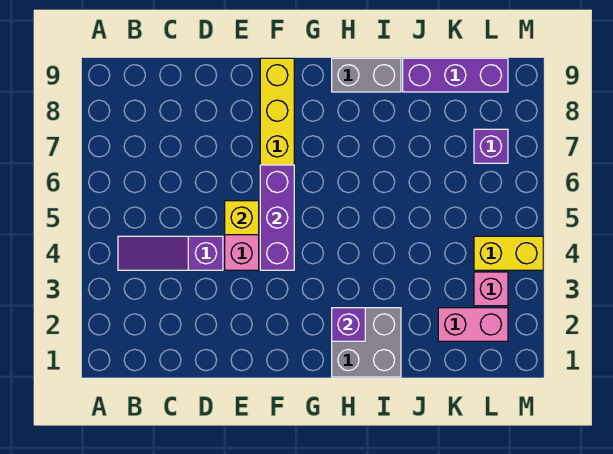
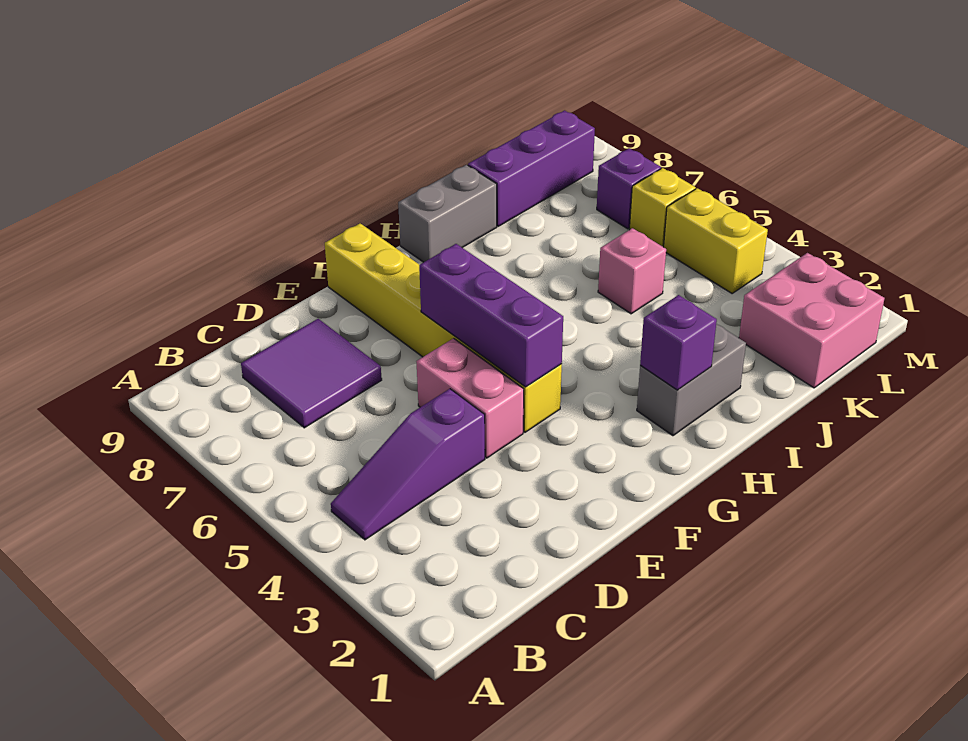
none -> purple 2x2 tile [241,319,382,428]
yellow 1x1 brick [225,201,259,235] -> yellow 1x1 brick moved to [629,168,696,247]
grey 2x2 brick [332,308,401,377] -> grey 1x2 brick [637,324,746,436]
pink 1x2 brick [438,308,508,341] -> pink 2x2 brick [739,253,885,388]
pink 1x1 brick [474,272,508,306] -> pink 1x1 brick moved to [598,228,666,314]
yellow 1x2 brick [474,236,543,270] -> yellow 1x2 brick turned to [664,188,768,293]

